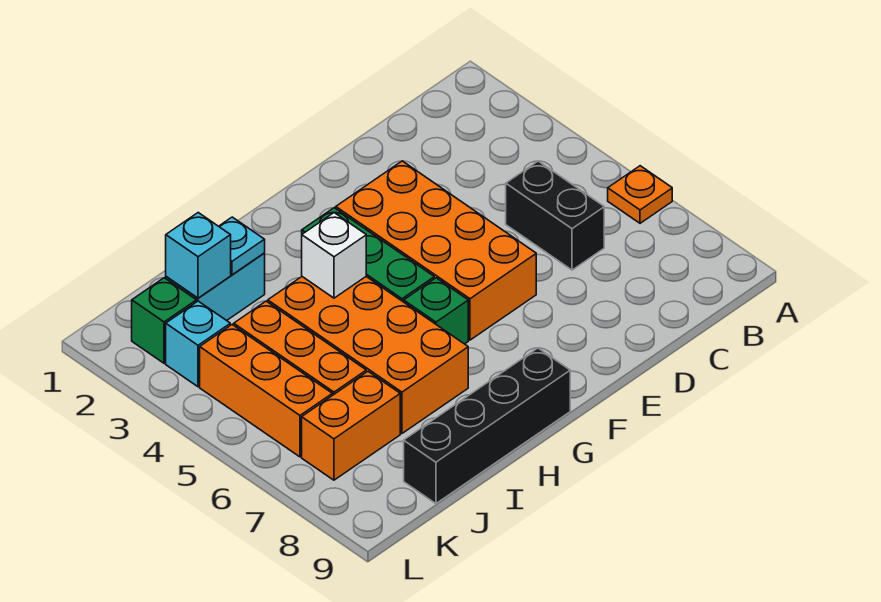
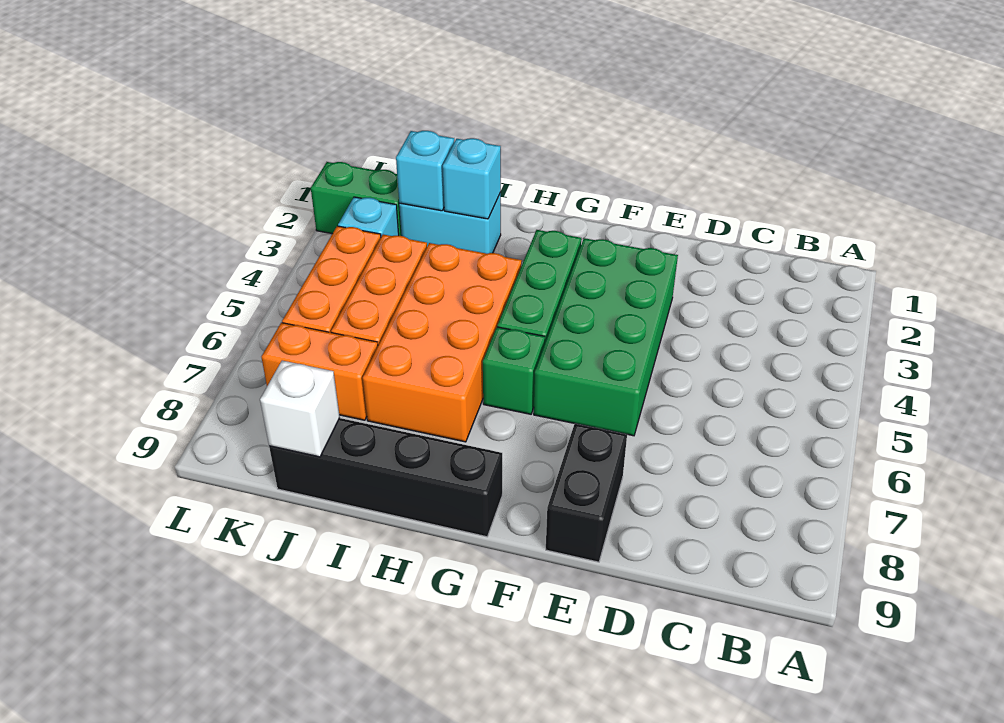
orange 1x1 plate [608,166,672,223] -> none
black 1x2 brick [506,161,604,270] -> black 1x2 brick moved to [546,424,627,562]
orange 2x4 brick [336,161,536,340] -> green 2x4 brick [534,238,678,436]
white 1x1 brick [302,213,366,298] -> white 1x1 brick moved to [260,361,340,457]
cyan 1x1 plate [219,217,265,275] -> cyan 1x1 brick [443,138,501,219]
green 1x1 brick [132,278,197,363] -> green 1x2 brick [311,162,402,236]

